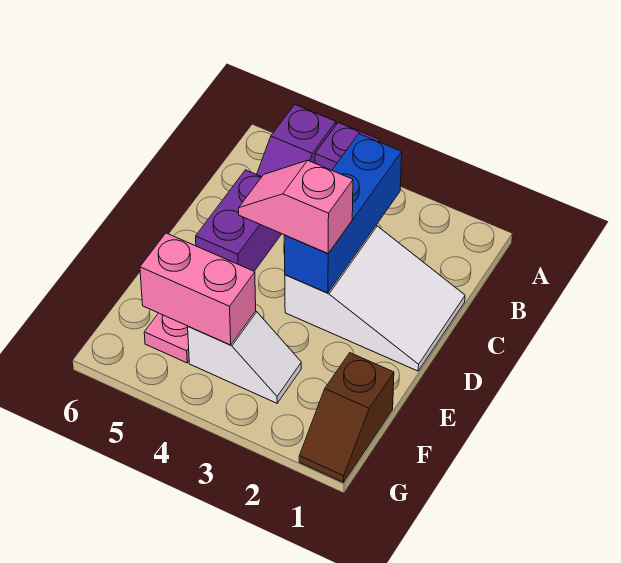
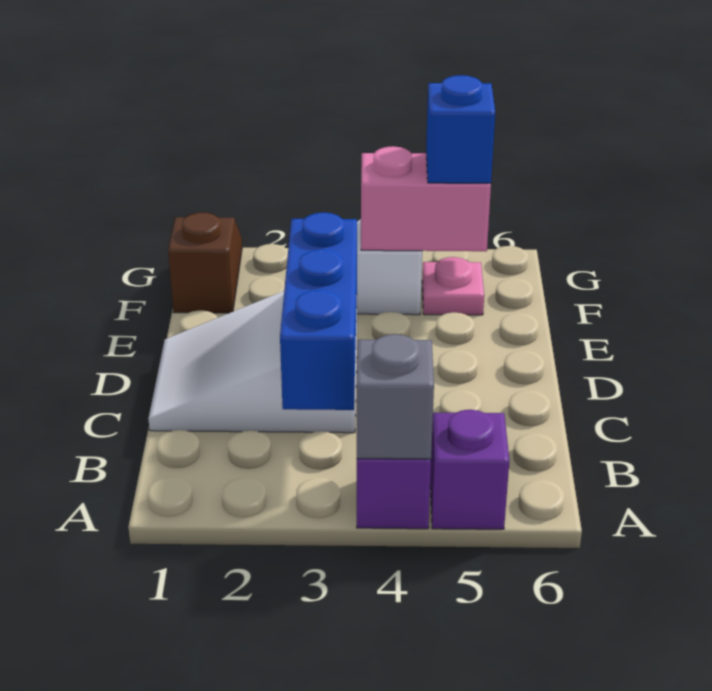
none -> grey 1x1 brick [357,334,434,459]
purple 1x2 brick [196,170,281,271] -> none
pink 1x2 slope [239,160,353,254] -> none
none -> blue 1x1 brick [426,75,495,183]

